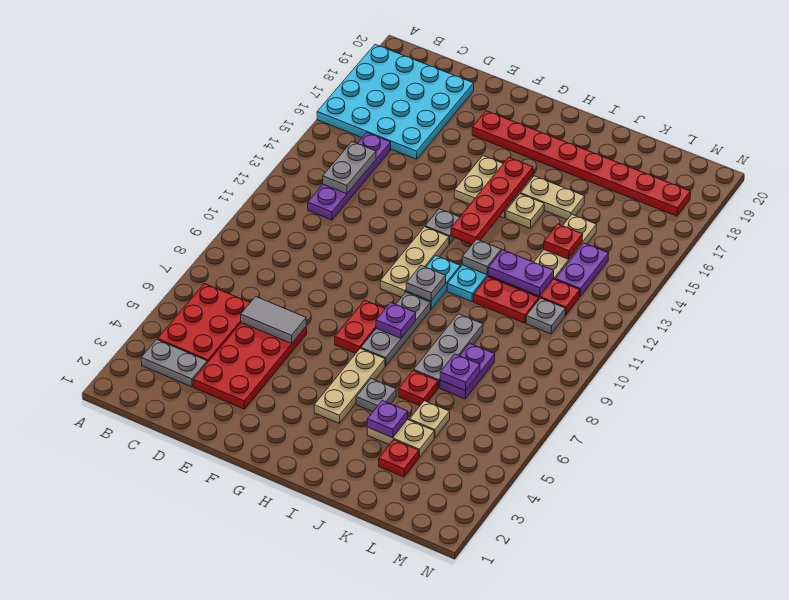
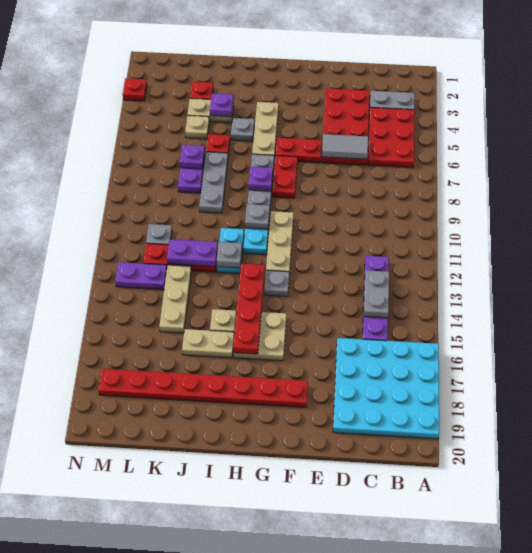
red 1x2 plate [474,277,539,323] -> red 1x2 plate moved to [275,138,322,163]
red 1x1 plate [544,224,583,259] -> red 1x1 plate moved to [123,78,147,101]
purple 1x2 plate [555,243,609,297] -> purple 1x2 plate turned to [116,262,167,290]

